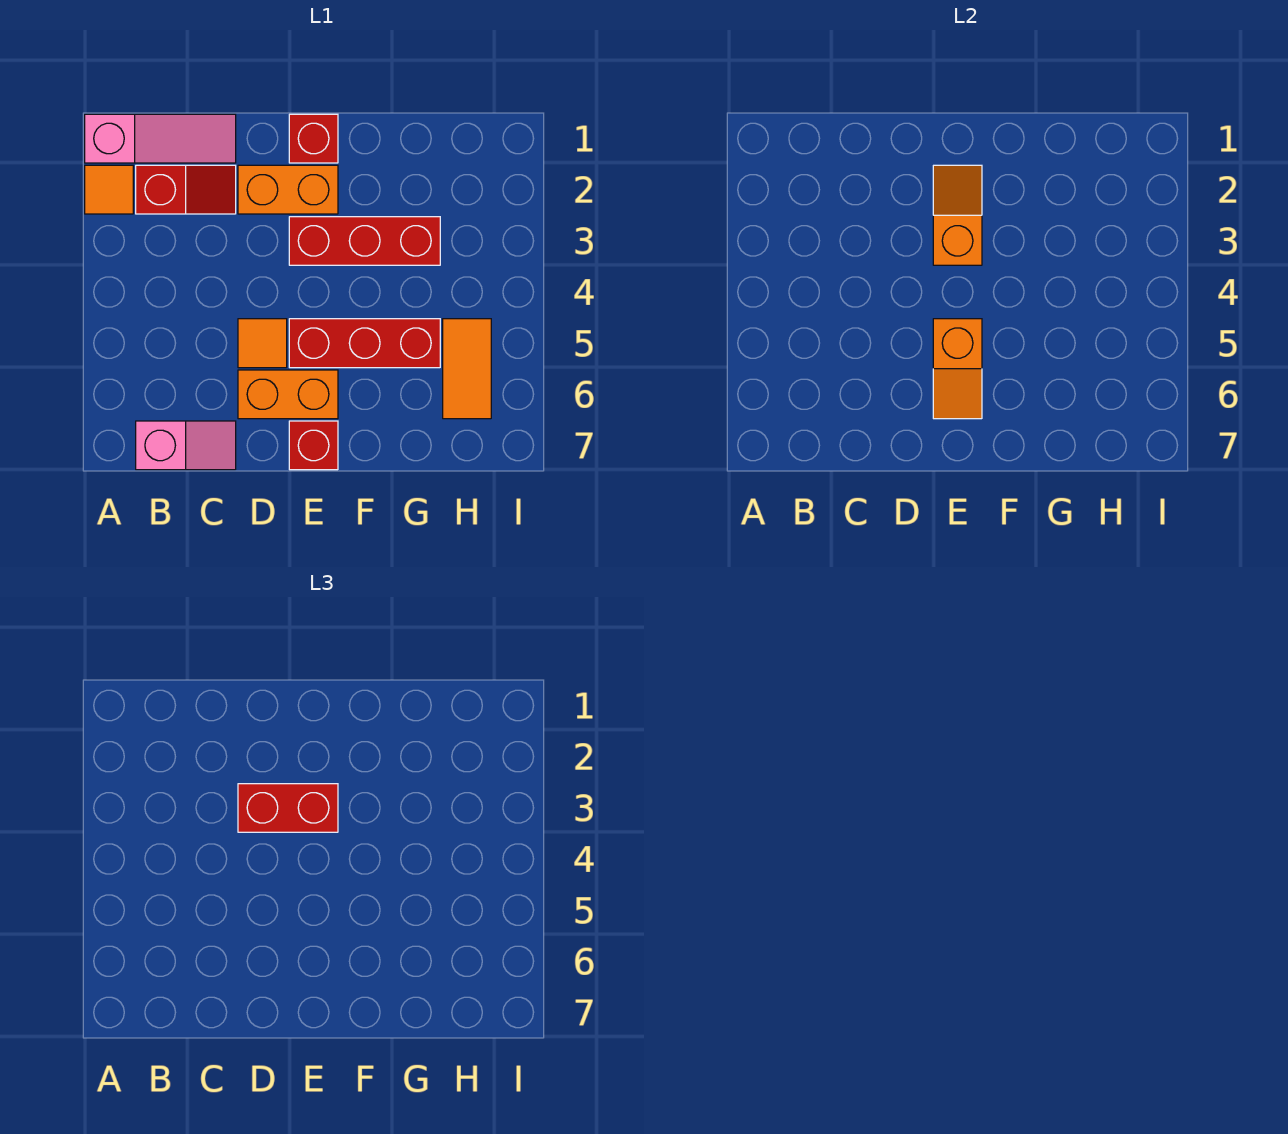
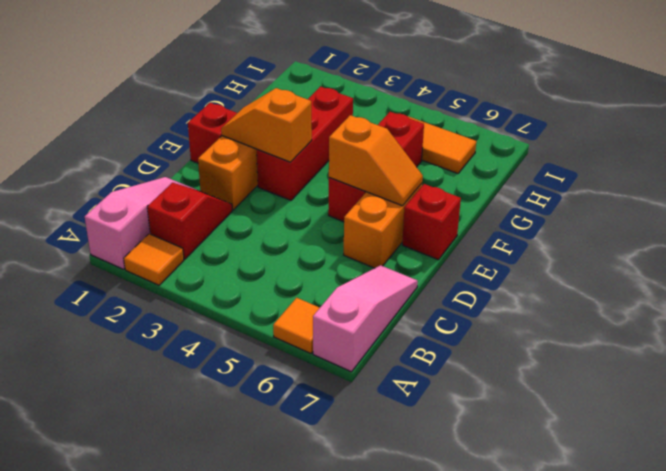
pink 1x2 slope [136,421,236,470] -> pink 1x3 slope [313,265,418,372]
red 1x2 brick [238,784,338,832] -> none
orange 1x1 tile [238,319,287,368] -> orange 1x1 tile moved to [273,298,320,354]

